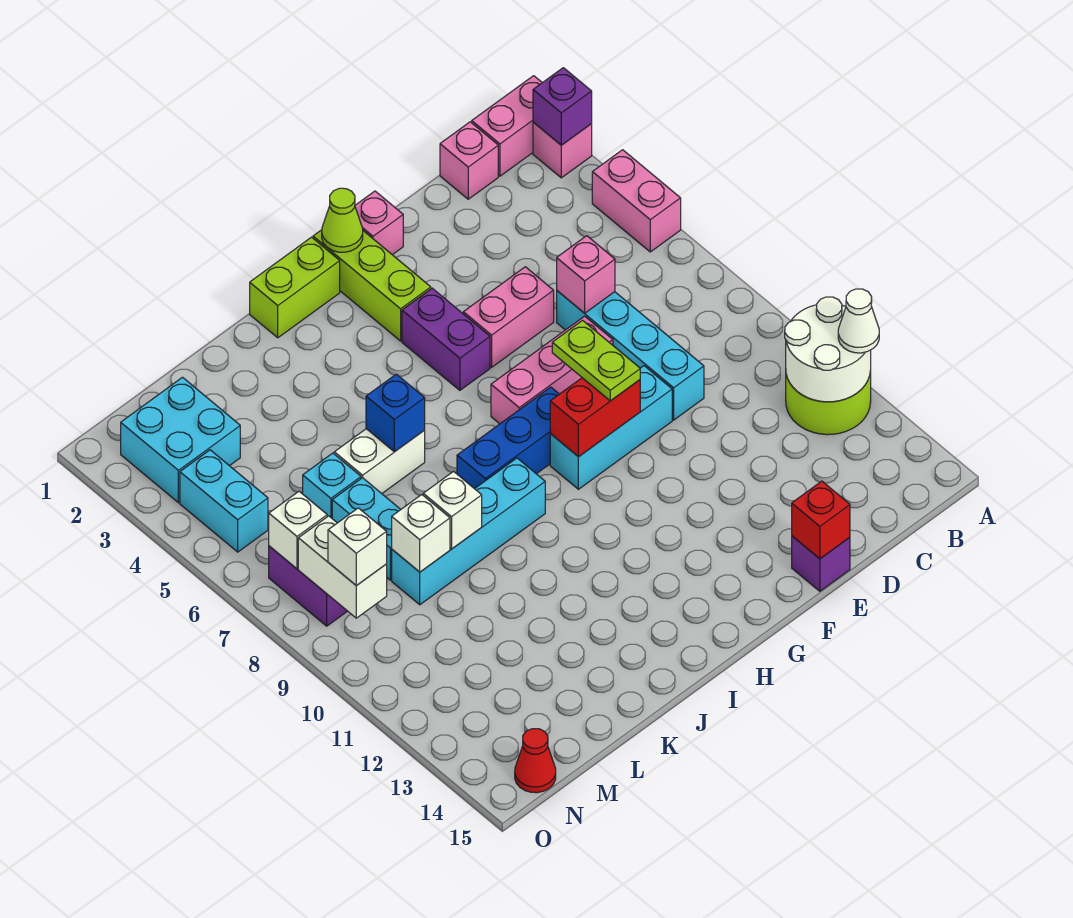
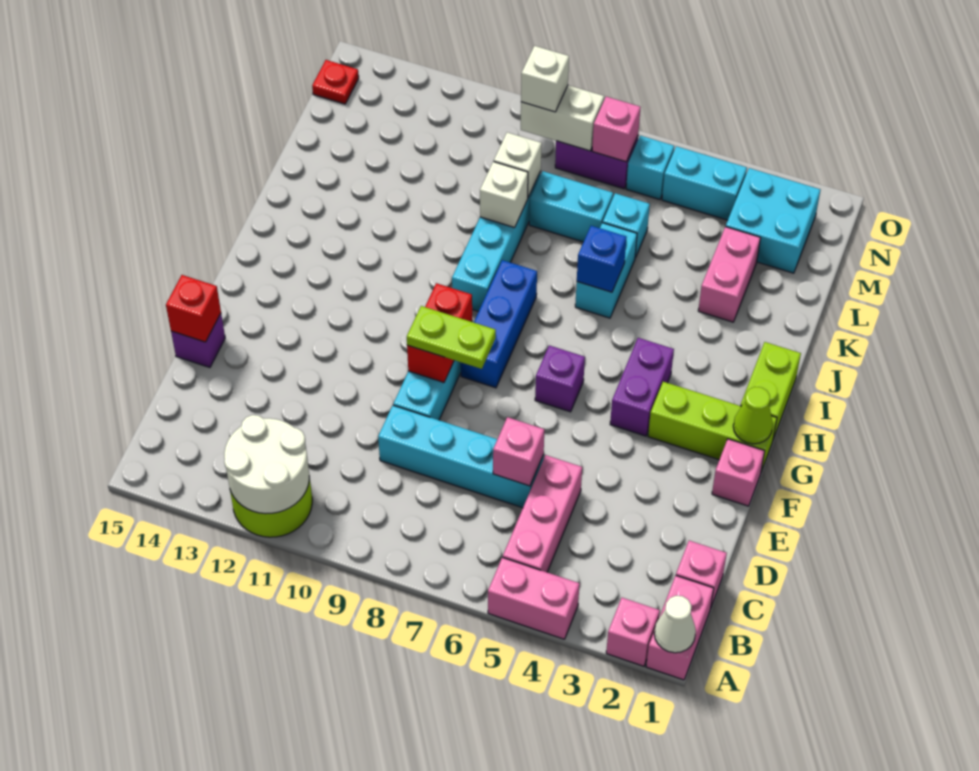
purple 1x1 brick [533,68,592,145] -> purple 1x1 brick moved to [535,345,585,412]
white 1x1 cone [838,289,879,353] -> white 1x1 cone moved to [654,596,696,653]
pink 1x2 brick [463,267,554,367] -> pink 1x2 brick moved to [698,227,760,322]
pink 1x3 brick [491,316,613,424] -> pink 1x3 brick moved to [503,455,582,572]
purple 1x2 brick [402,288,490,390] -> purple 1x2 brick turned to [610,338,674,436]
white 1x2 brick [334,429,425,493] -> cyan 1x2 brick [575,223,637,318]
none -> cyan 1x1 brick [626,136,674,200]
white 1x1 brick [269,492,327,569] -> pink 1x1 brick [592,97,641,162]
red 1x1 cone [515,729,556,793] -> red 1x1 plate [312,60,359,104]

